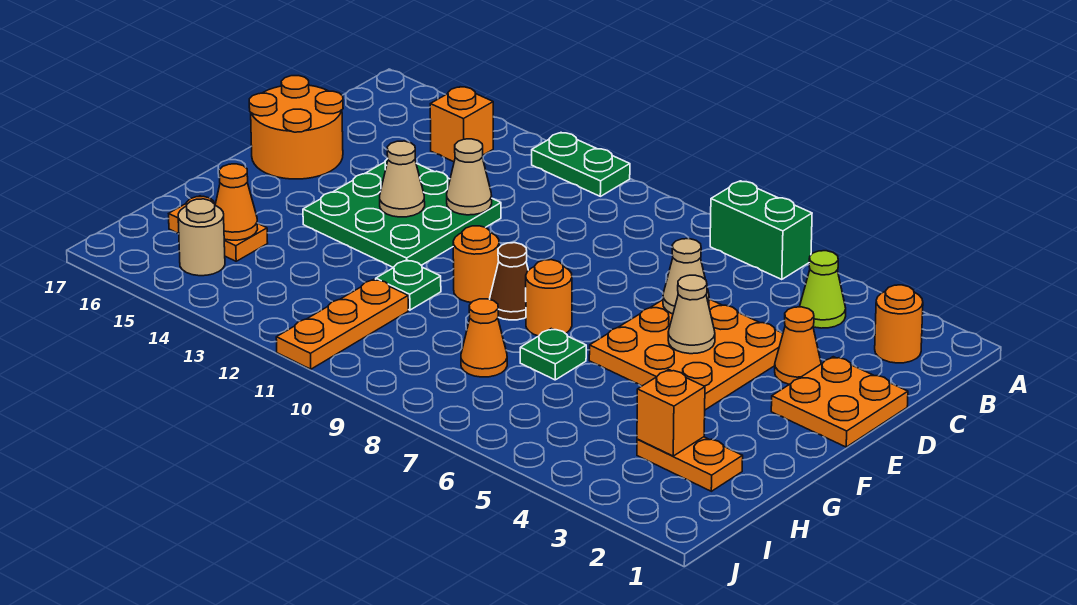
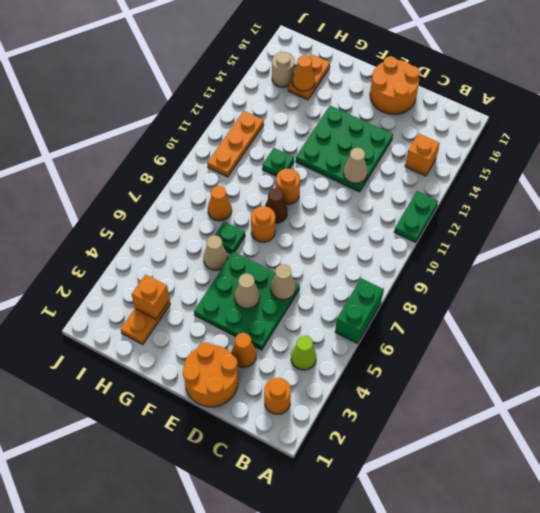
orange 2x2 plate [771,357,908,447] -> orange 2x2 round brick [183,342,238,407]
orange 3x3 plate [589,299,783,410] -> green 3x3 plate [194,252,300,350]
tan 1x1 cone [380,141,425,217] -> tan 1x1 cone moved to [203,235,228,270]
orange 1x3 plate [276,279,408,369] -> orange 1x3 plate turned to [207,111,264,177]

